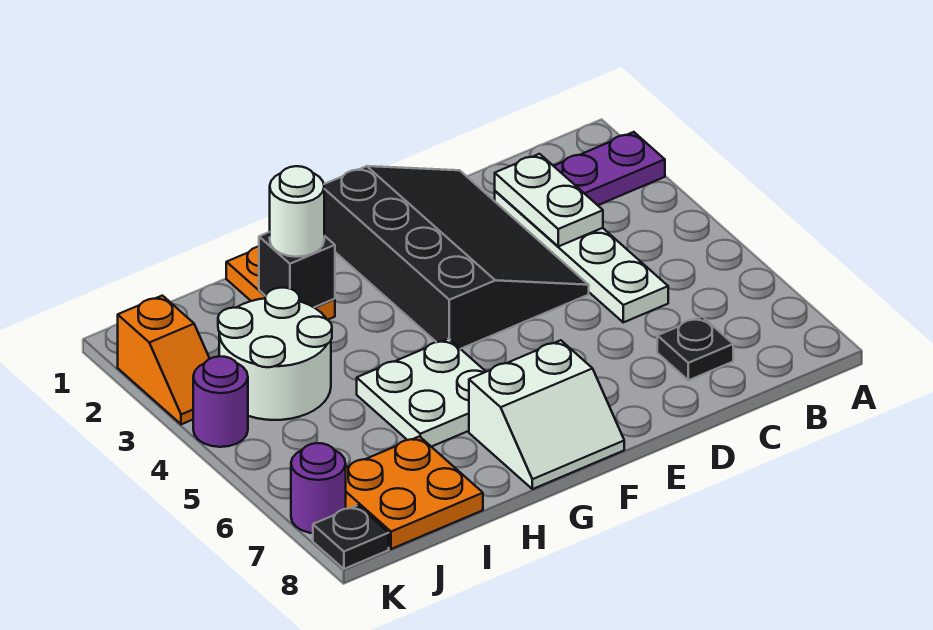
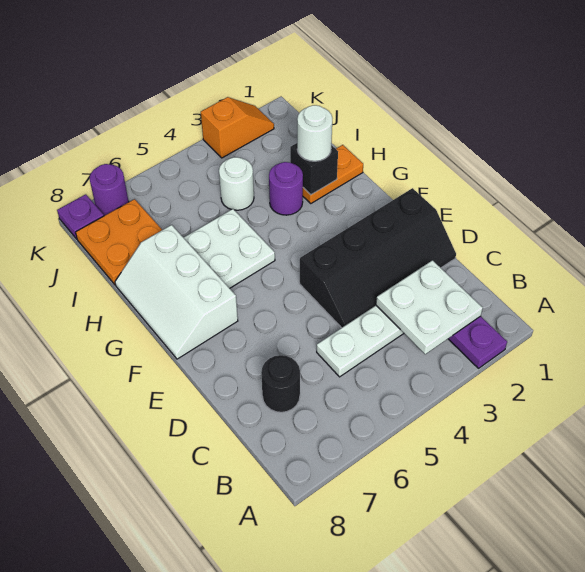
white 1x2 plate [495,154,603,246] -> white 2x2 plate [376,260,483,354]
black 1x1 plate [657,317,733,380] -> black 1x1 round brick [261,355,300,412]
black 3x4 slope [324,166,589,349] -> black 2x4 slope [300,188,456,328]
white 2x2 slope [469,340,624,489] -> white 2x3 slope [115,225,238,359]
white 2x2 round brick [218,288,332,420] -> white 1x1 round brick [219,157,254,210]
orange 1x2 slope [117,296,210,424] -> orange 1x2 slope turned to [201,97,274,158]
purple 1x1 round brick [193,356,248,447] -> purple 1x1 round brick moved to [269,162,303,215]
black 1x1 plate [313,505,389,569] -> purple 1x1 plate [57,194,104,239]

